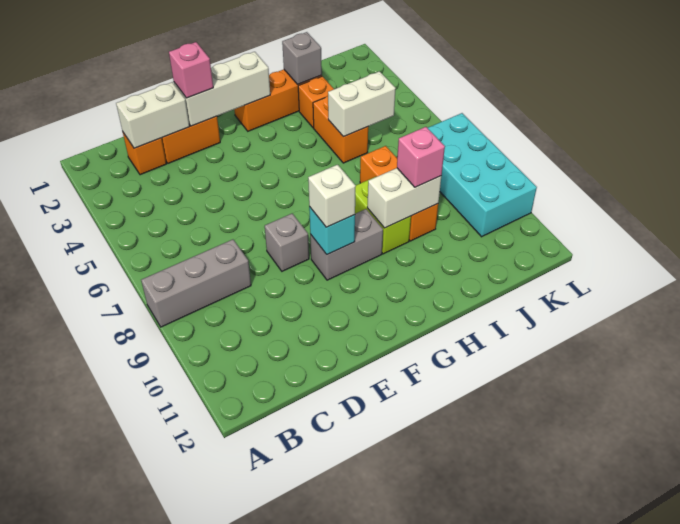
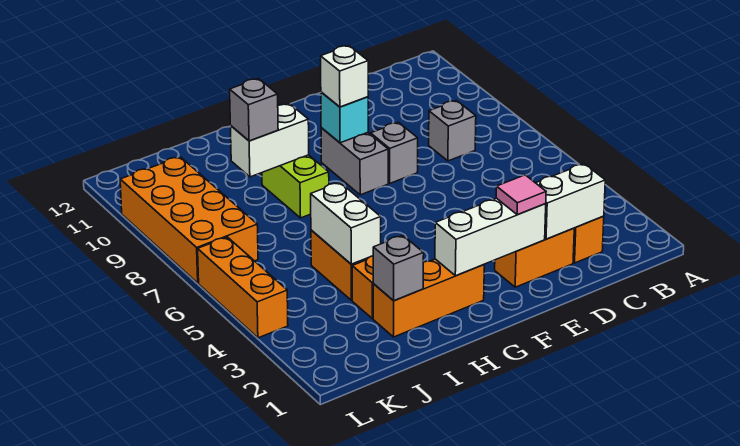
grey 1x3 brick [141,240,251,327] -> grey 1x1 brick [429,100,476,161]
pink 1x1 brick [169,42,213,98] -> pink 1x1 tile [496,175,546,215]
grey 1x2 brick [310,209,383,280] -> grey 1x2 brick turned to [321,128,388,195]
white 1x2 brick [328,71,396,137] -> white 1x2 brick turned to [311,182,381,264]
orange 1x3 brick [360,146,438,241] -> orange 1x3 brick moved to [198,237,288,338]
pink 1x1 brick [397,127,445,187] -> grey 1x1 brick [230,79,278,141]
cyan 2x4 brick [428,113,537,237] -> orange 2x4 brick [120,157,258,283]

